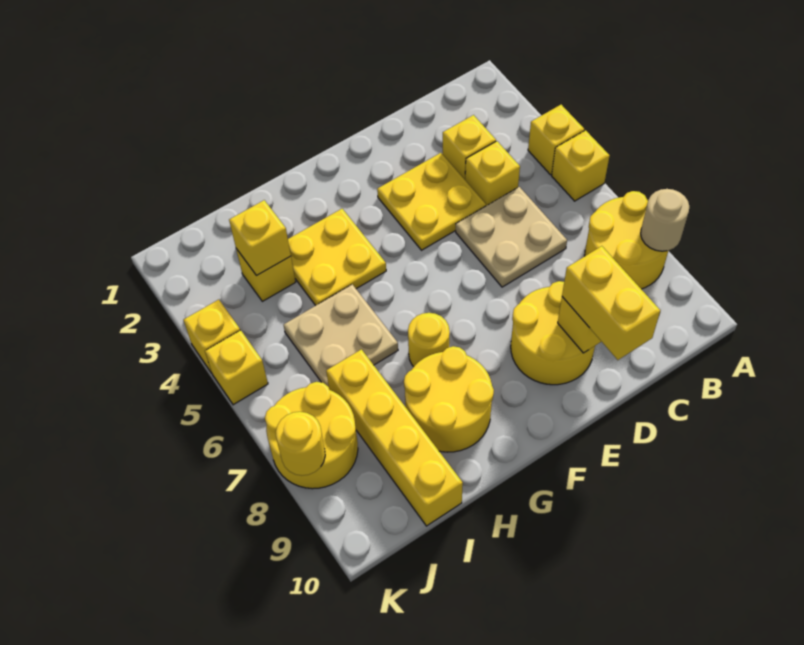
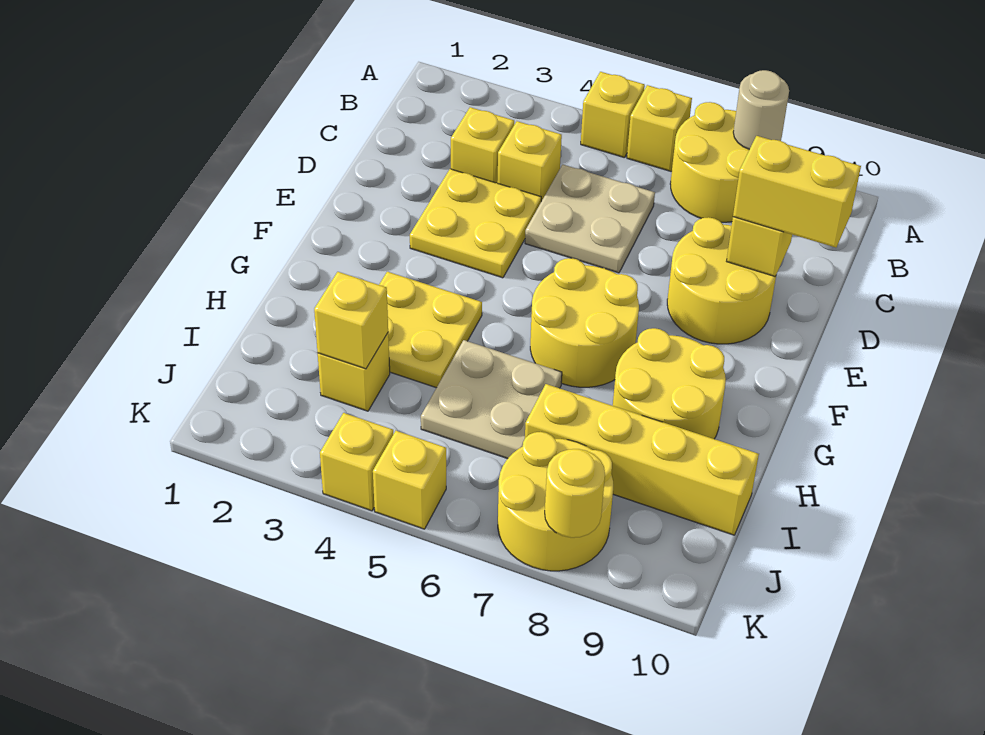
yellow 1x1 brick [528,105,584,175] -> yellow 1x1 brick moved to [627,85,692,171]
yellow 1x1 round brick [408,313,450,367] -> yellow 2x2 round brick [530,258,639,387]

